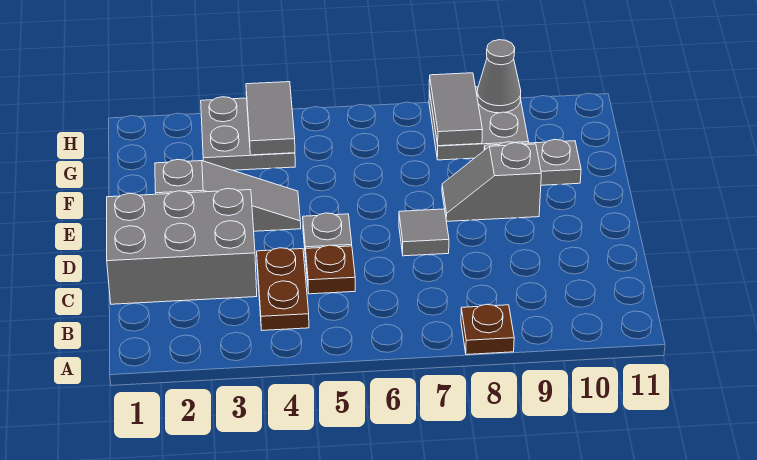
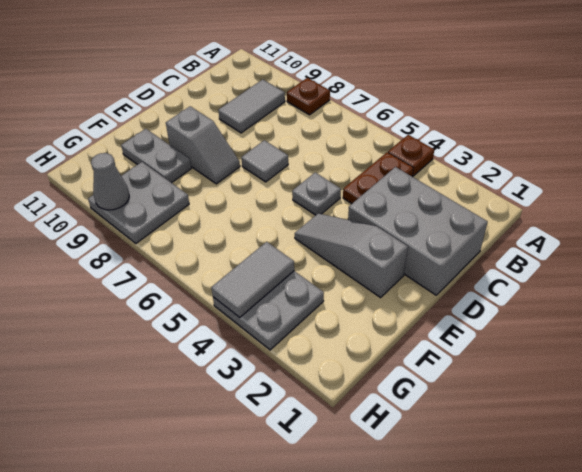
brown 1x1 plate [306,245,355,294] -> brown 1x1 plate moved to [388,135,434,176]
grey 1x2 tile [429,73,482,146] -> grey 1x2 tile moved to [218,79,285,133]

